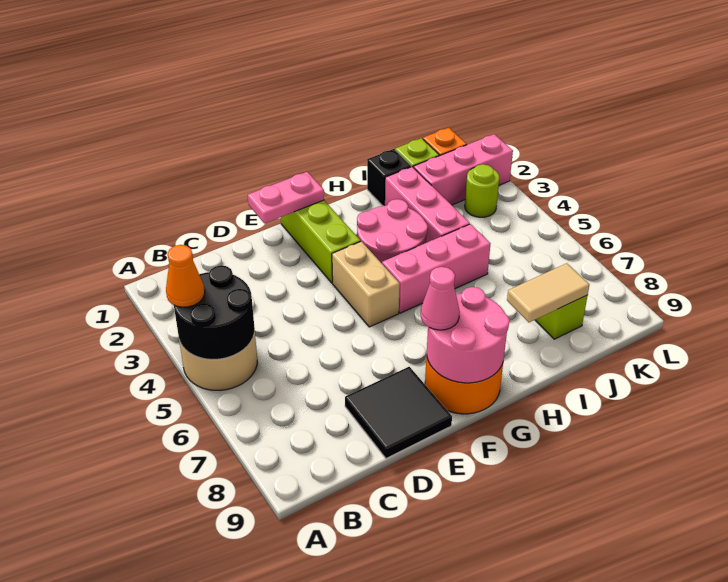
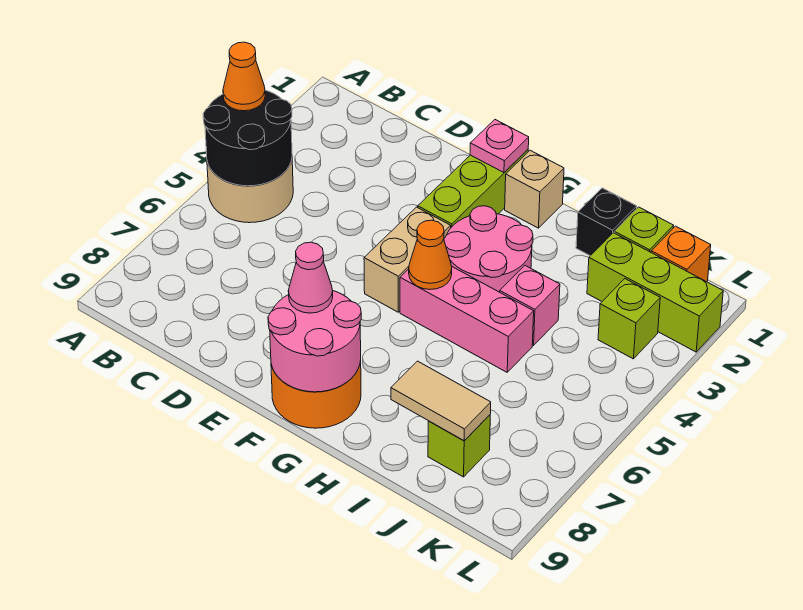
black 2x2 tile [345,367,452,458] -> none
pink 1x2 plate [248,172,324,223] -> pink 1x1 plate [470,120,529,172]
none -> tan 1x1 brick [505,150,564,228]
none -> orange 1x1 cone [409,220,452,289]
pink 1x3 brick [385,167,470,243] -> pink 1x1 brick [500,266,560,345]
pink 1x3 brick [414,134,513,205] -> lime 1x3 brick [587,233,723,352]
lime 1x1 round brick [465,164,499,217] -> lime 1x1 brick [598,279,660,359]

